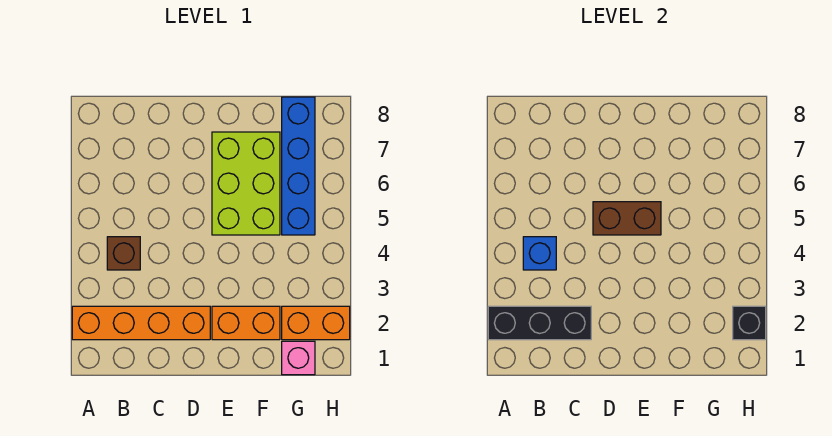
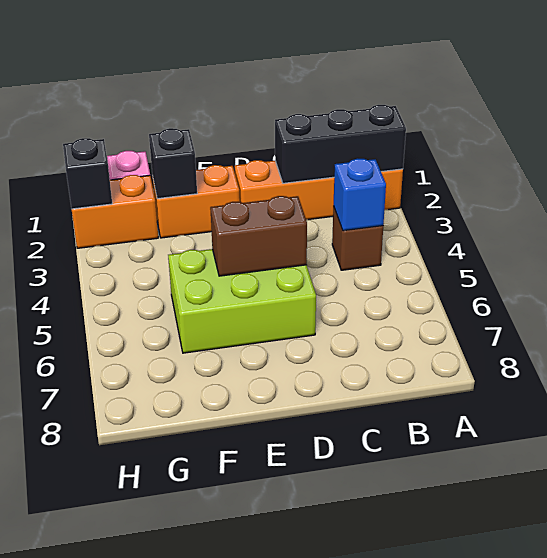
lime 2x3 brick [212,132,280,235] -> lime 2x3 brick turned to [168,249,316,353]
none -> black 1x1 brick [149,128,197,199]
blue 1x4 brick [282,97,315,235] -> none

